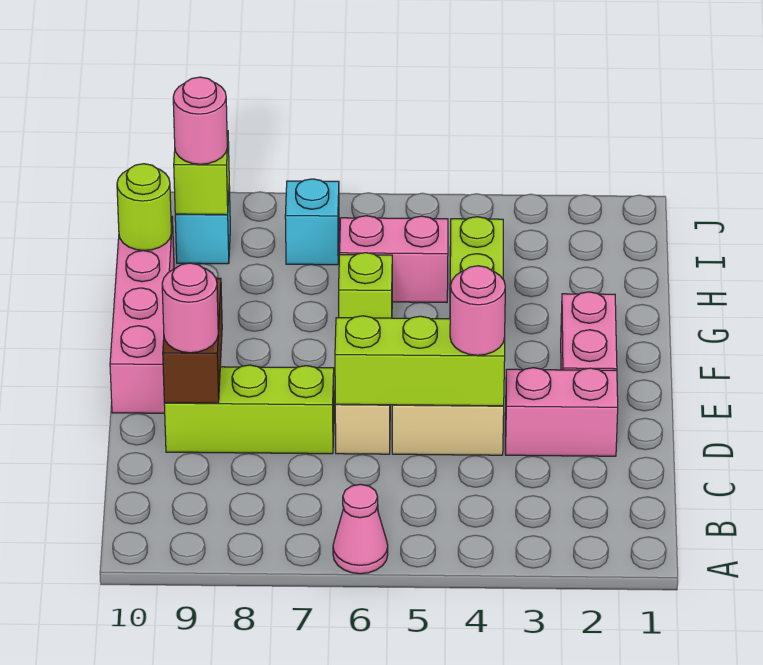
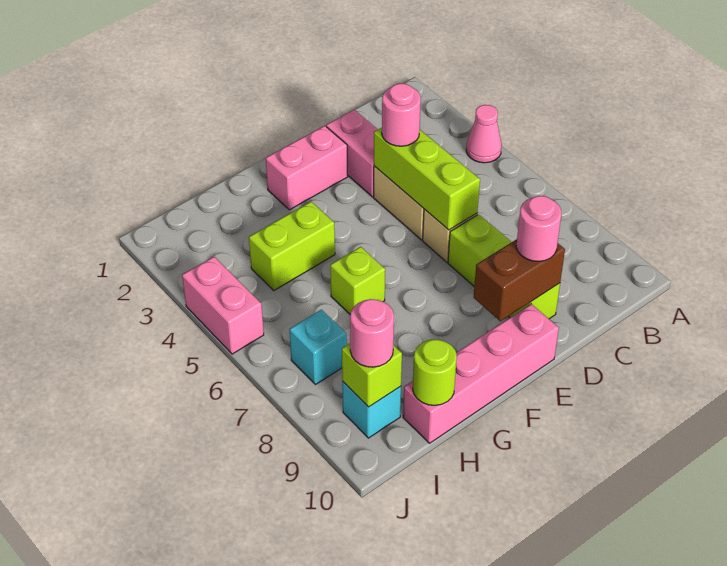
pink 1x1 cone [333,484,388,574] -> pink 1x1 cone moved to [466,105,502,163]
pink 1x2 brick [340,216,448,303] -> pink 1x2 brick moved to [182,257,264,354]

